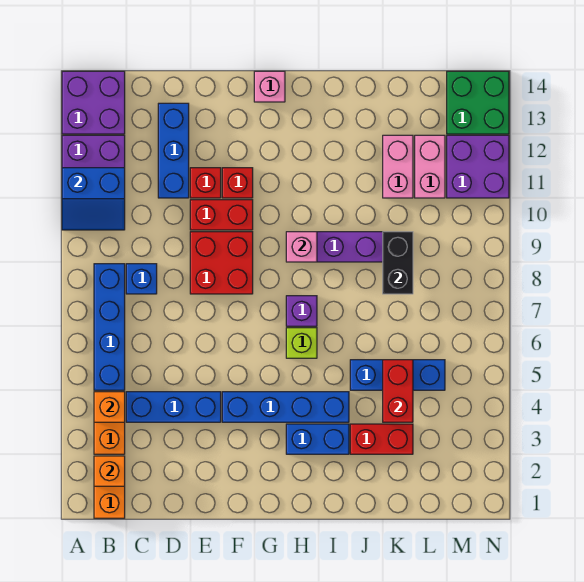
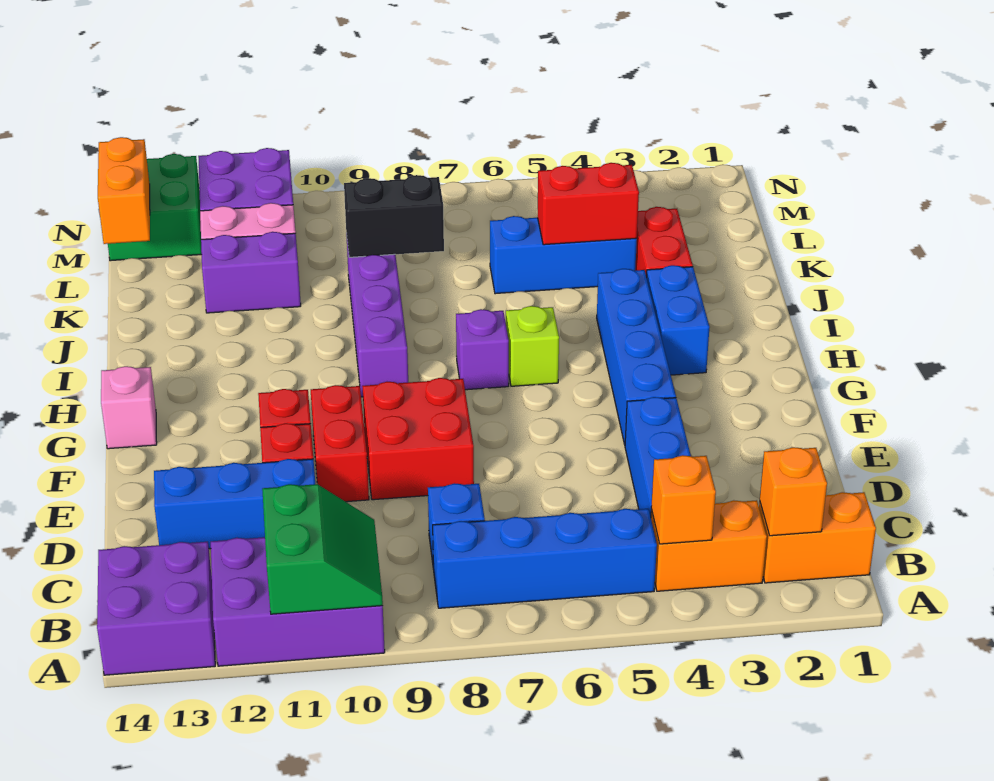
blue 2x2 slope [62,168,125,230] -> green 2x2 slope [262,484,383,614]
pink 1x1 brick [286,232,317,262] -> none
blue 1x3 brick [350,360,445,390] -> blue 1x3 brick turned to [490,216,637,294]
pink 1x2 brick [383,135,413,198] -> purple 1x2 brick [201,232,301,313]
none -> orange 1x2 brick [98,137,150,244]

